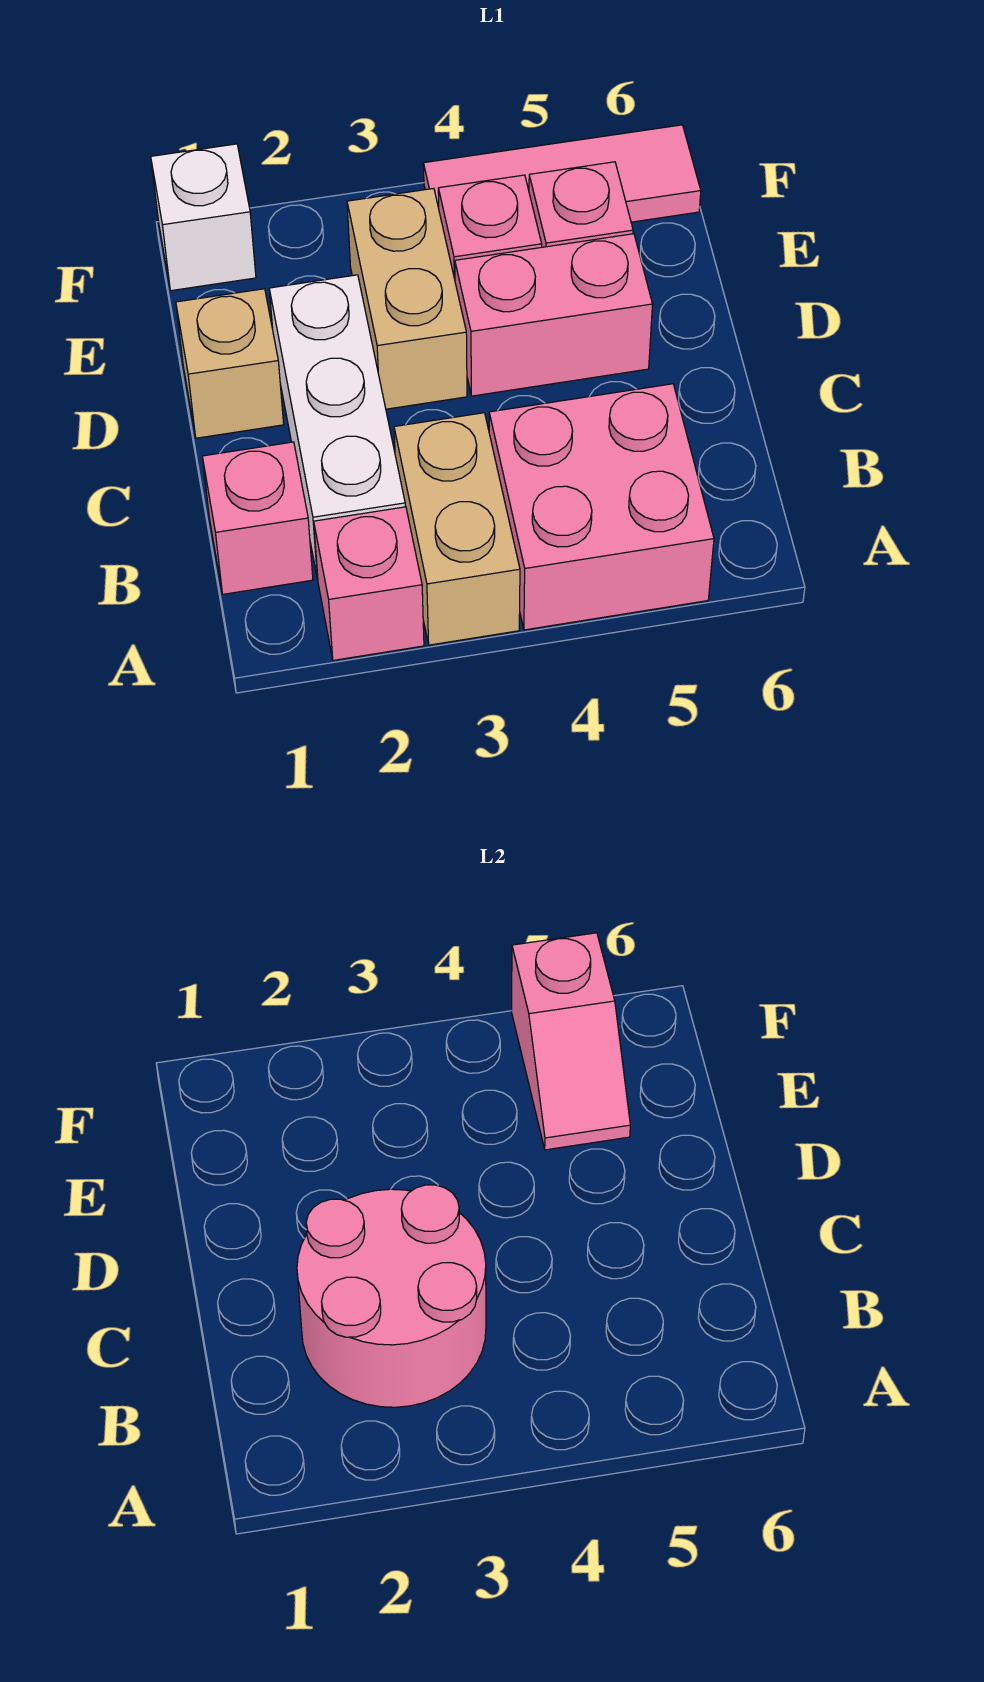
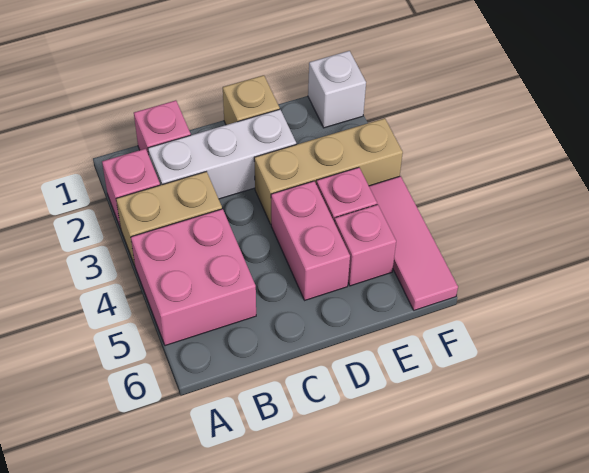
pink 2x2 round brick [297,1185,486,1407] -> none
tan 1x2 brick [347,188,467,409] -> tan 1x3 brick [254,118,403,224]
pink 1x2 slope [512,933,630,1150] -> none

